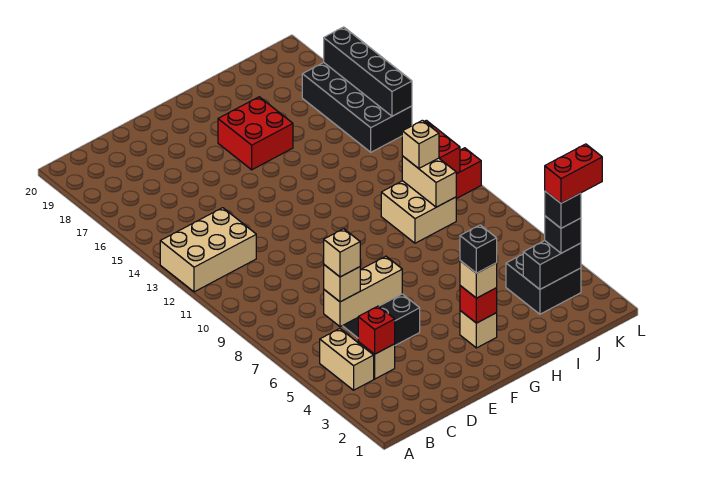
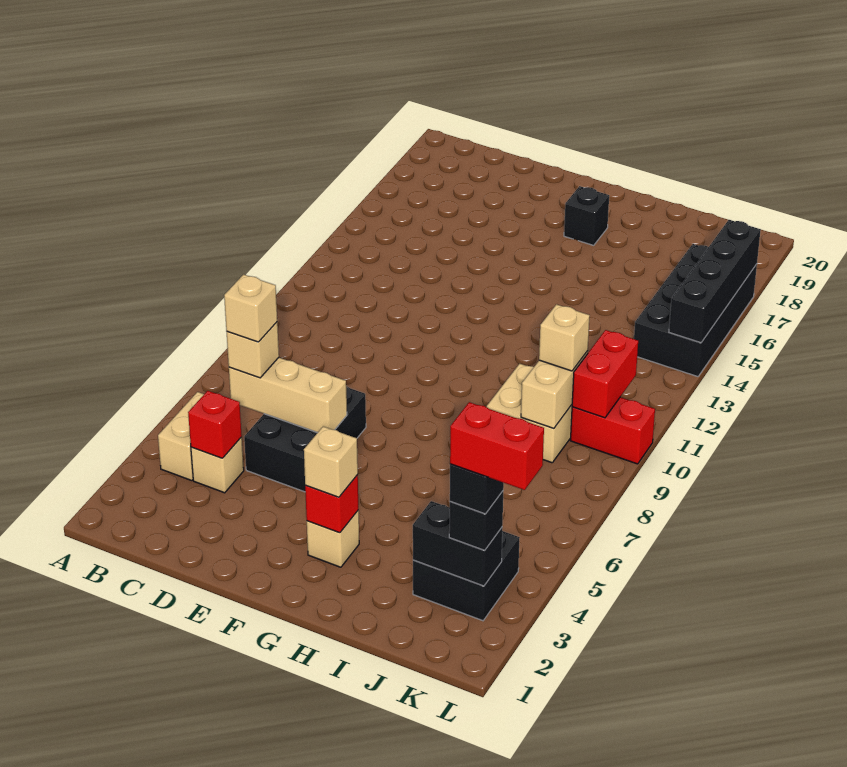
tan 2x3 brick [160,208,256,292] -> none
black 1x1 brick [460,225,497,273] -> black 1x1 brick moved to [564,186,609,245]
red 2x2 brick [218,97,293,170] -> none

